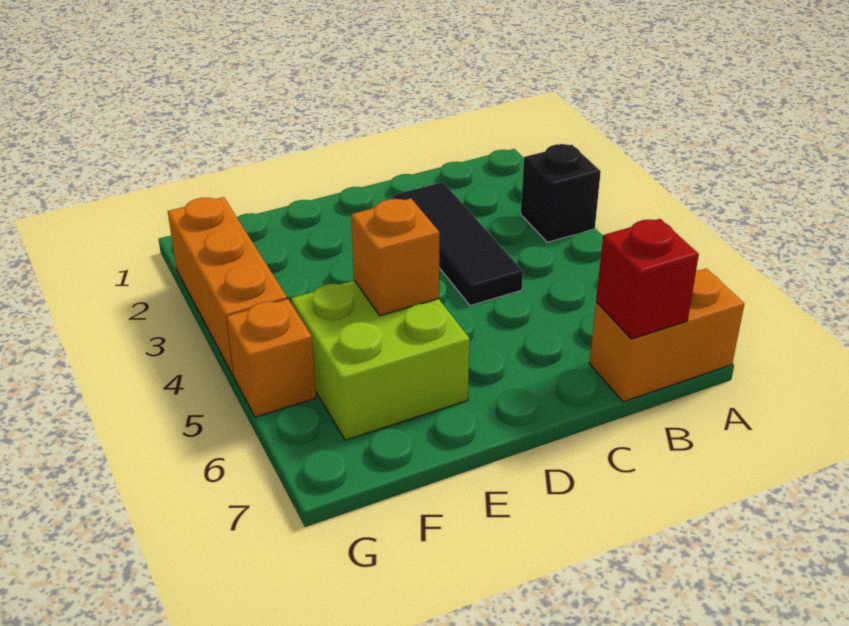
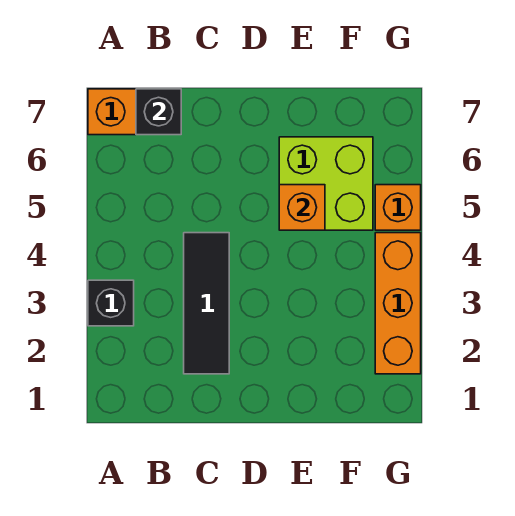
red 1x1 brick [596,219,699,339] -> black 1x1 brick [136,89,181,135]

